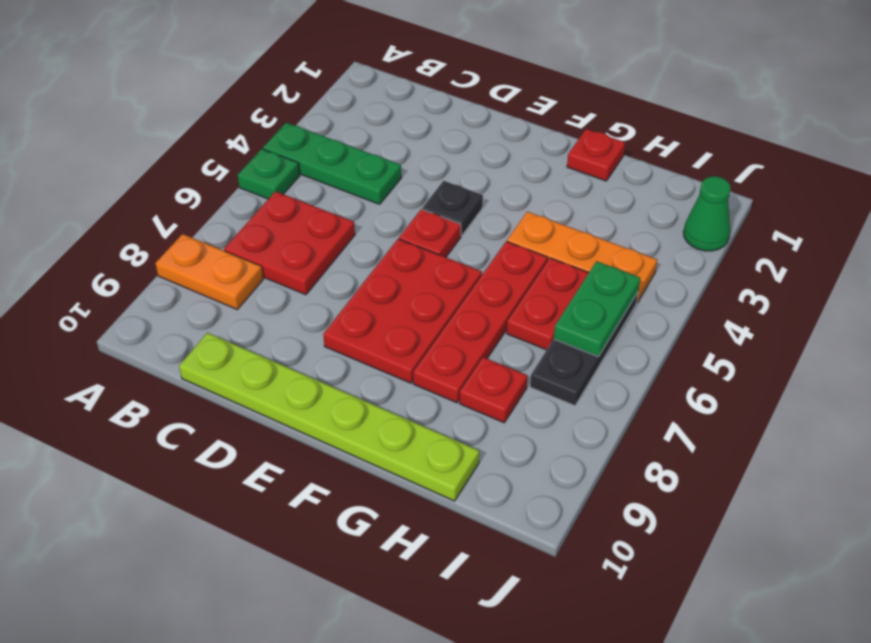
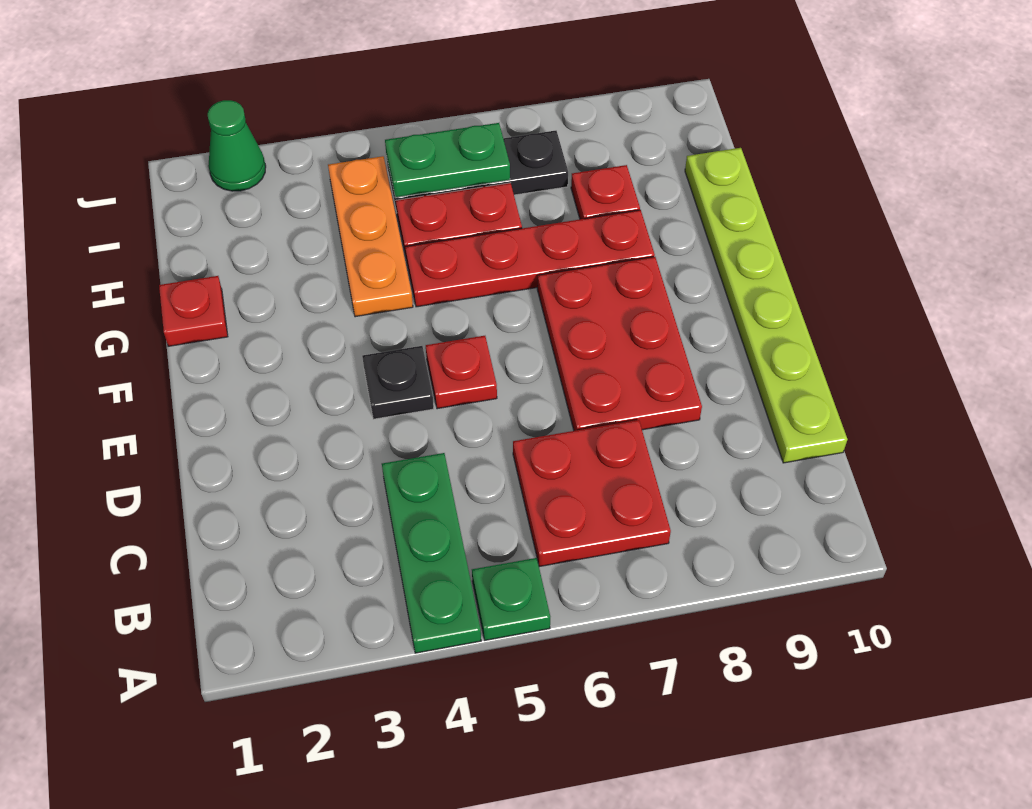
orange 1x2 plate [155,234,263,309] -> none
red 2x3 plate [323,239,482,383] -> red 2x3 plate turned to [537,257,702,431]

